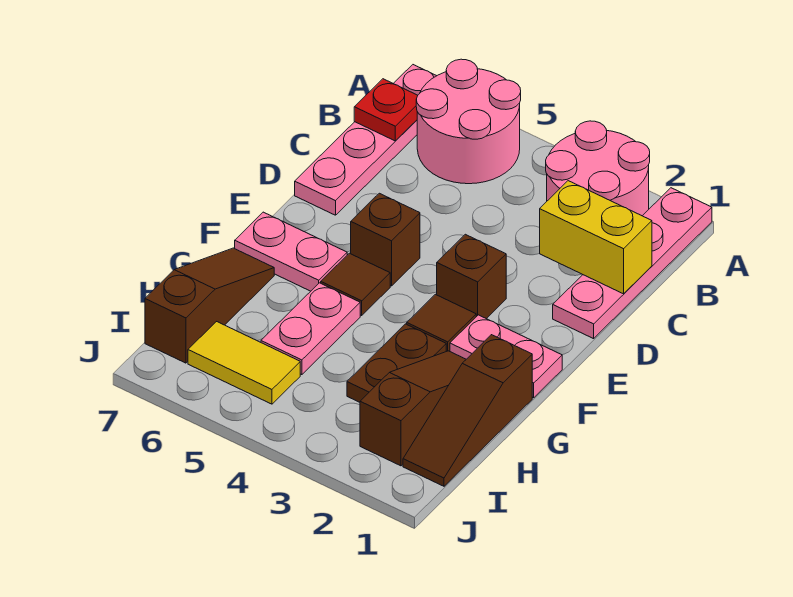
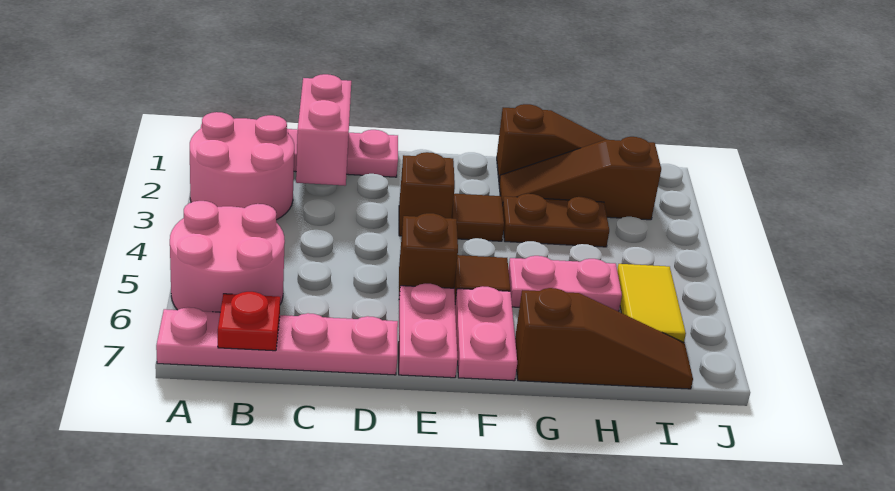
yellow 1x2 brick [540,181,652,294] -> pink 1x2 brick [296,74,351,186]
pink 1x2 plate [450,315,562,398] -> pink 1x2 plate moved to [399,284,458,378]
brown 1x3 slope [145,248,274,363] -> brown 1x3 slope turned to [515,288,693,389]

